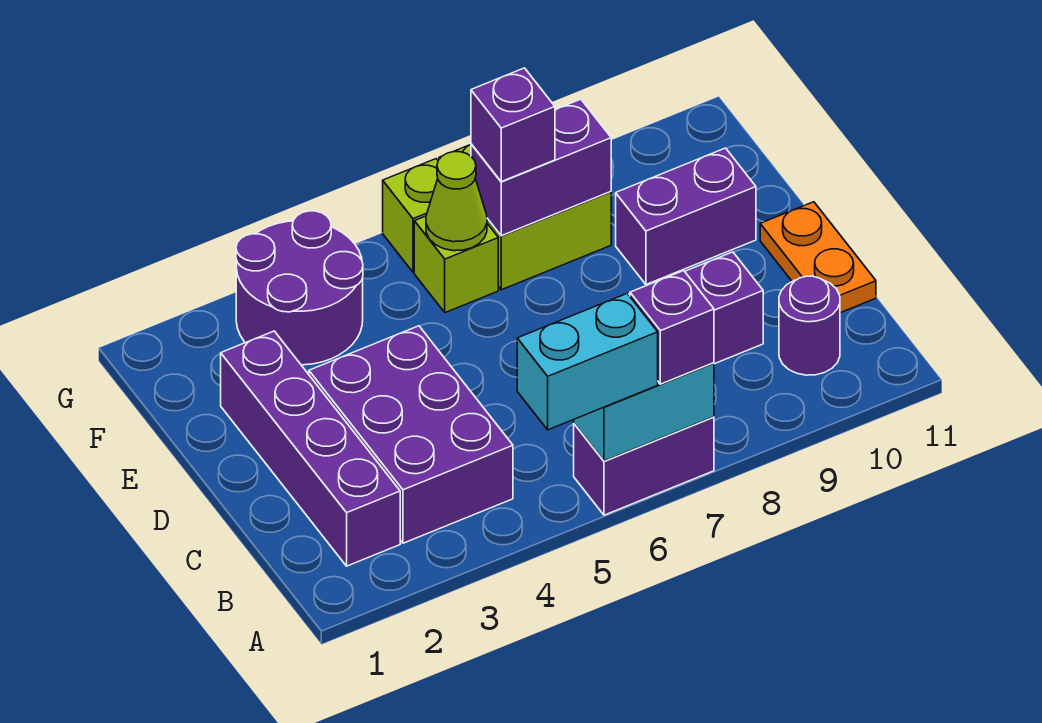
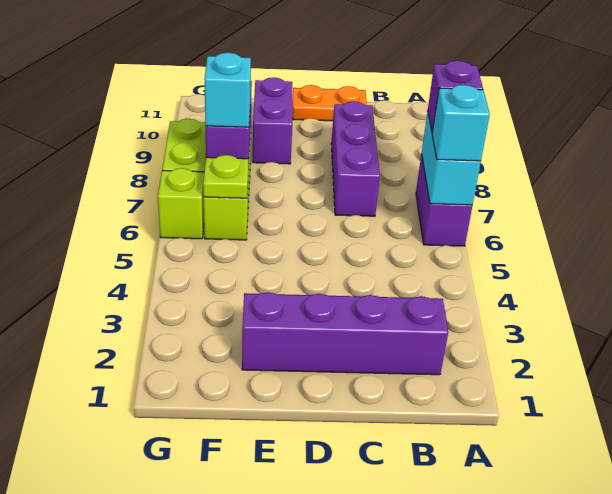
cyan 1x2 brick [517,294,658,430] -> cyan 1x1 brick [432,85,490,161]
purple 2x3 brick [309,326,513,543] -> none
purple 1x1 round brick [779,276,840,375] -> none
purple 2x2 round brick [236,211,363,365] -> none
lime 1x1 cone [426,152,487,251] -> lime 1x1 plate [203,155,248,198]
purple 1x1 brick [471,68,555,182] -> cyan 1x1 brick [204,53,251,127]

